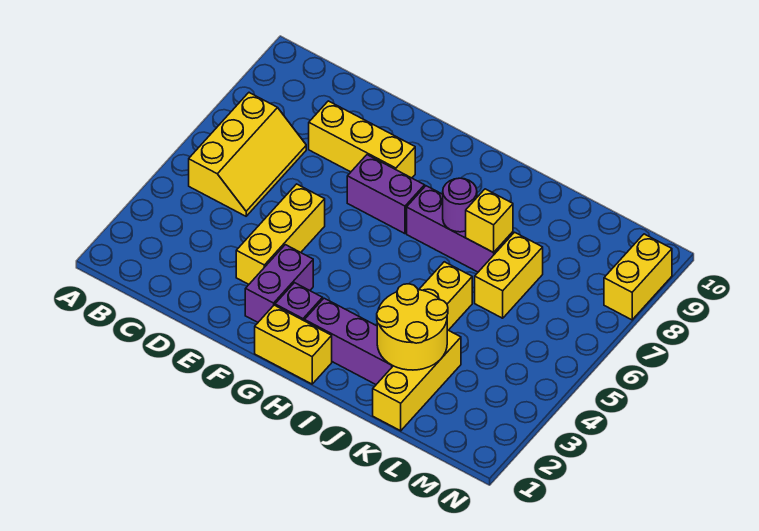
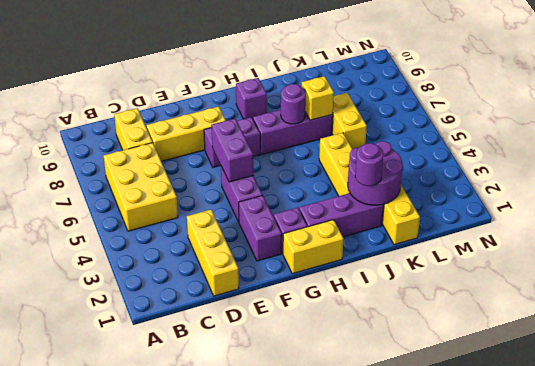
yellow 2x3 slope [189,93,306,216] -> yellow 2x3 brick [104,143,178,231]
yellow 1x3 brick [236,184,325,284] -> yellow 1x3 brick moved to [187,210,239,296]
none -> purple 1x2 brick [221,166,262,222]
none -> purple 1x2 brick [211,119,253,182]
none -> purple 1x1 brick [236,78,267,119]
yellow 2x2 round brick [377,284,448,370] -> purple 2x2 round brick [348,141,403,205]
none -> purple 1x1 round brick [355,143,383,186]
yellow 1x2 brick [604,234,672,320] -> yellow 1x2 brick moved to [114,108,153,150]

